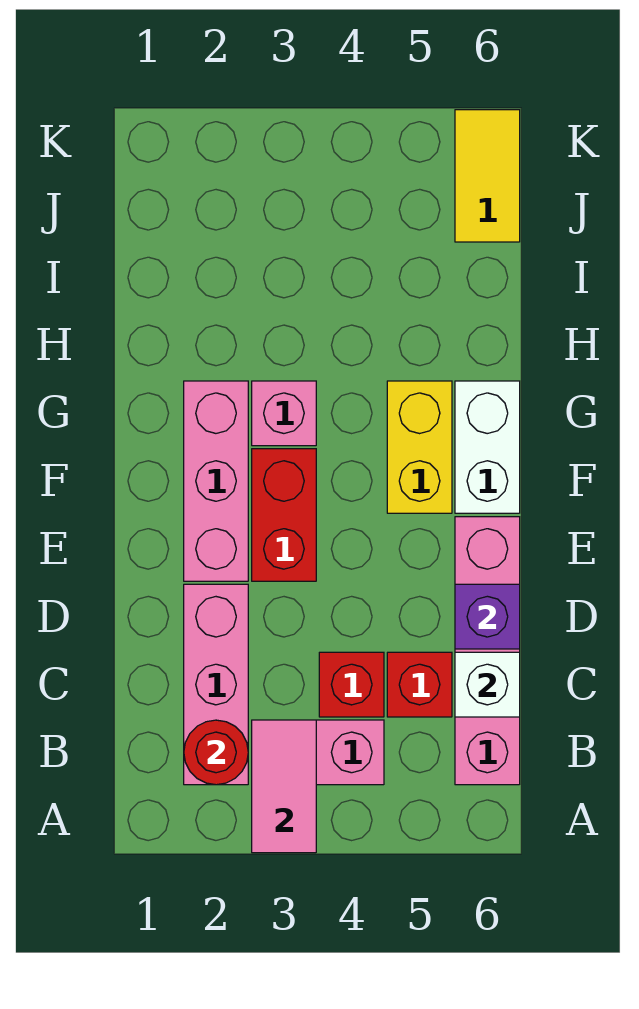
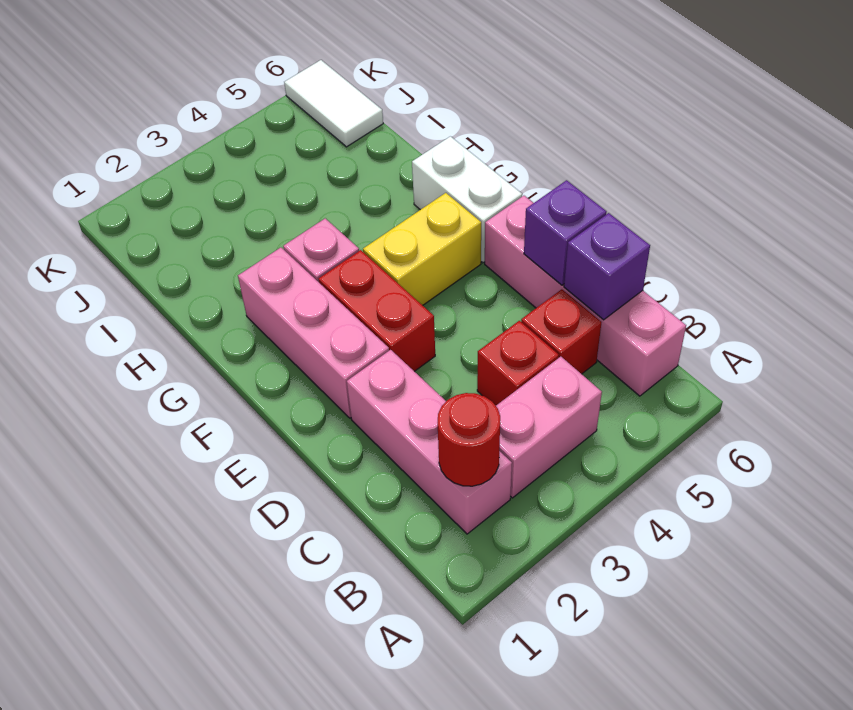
pink 1x2 tile [252,720,316,853] -> none
white 1x1 brick [455,652,520,717] -> purple 1x1 brick [564,213,650,320]
yellow 1x2 brick [387,381,452,513] -> yellow 1x2 brick turned to [363,193,481,305]
yellow 1x2 tile [455,110,520,242] -> white 1x2 tile [284,60,383,147]

